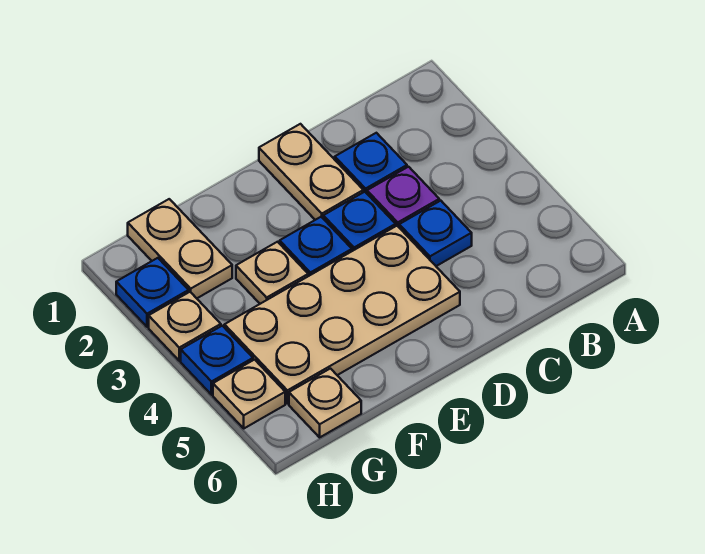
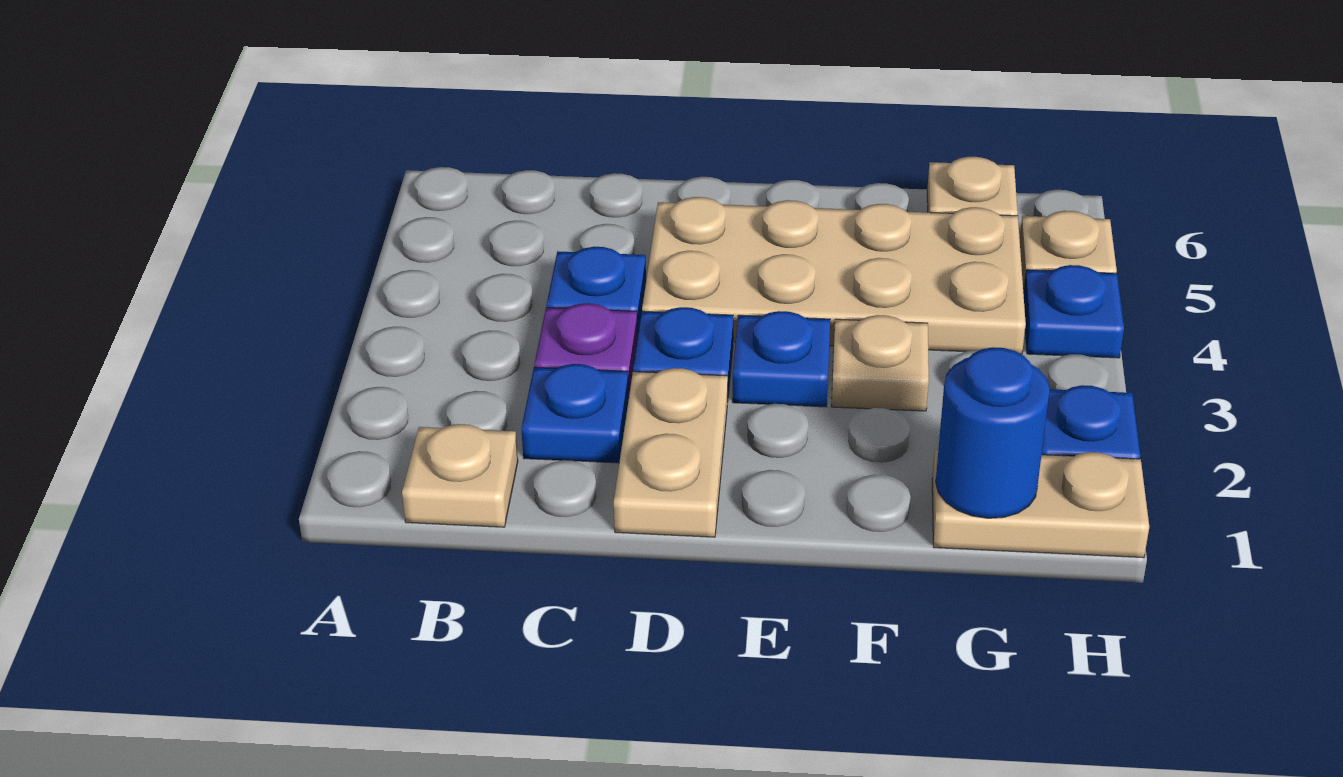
tan 1x2 plate [128,199,232,298] -> tan 1x2 plate turned to [932,450,1149,558]
none -> blue 1x1 round brick [936,347,1050,518]
tan 1x1 plate [149,292,221,361] -> tan 1x1 plate moved to [402,424,518,527]

